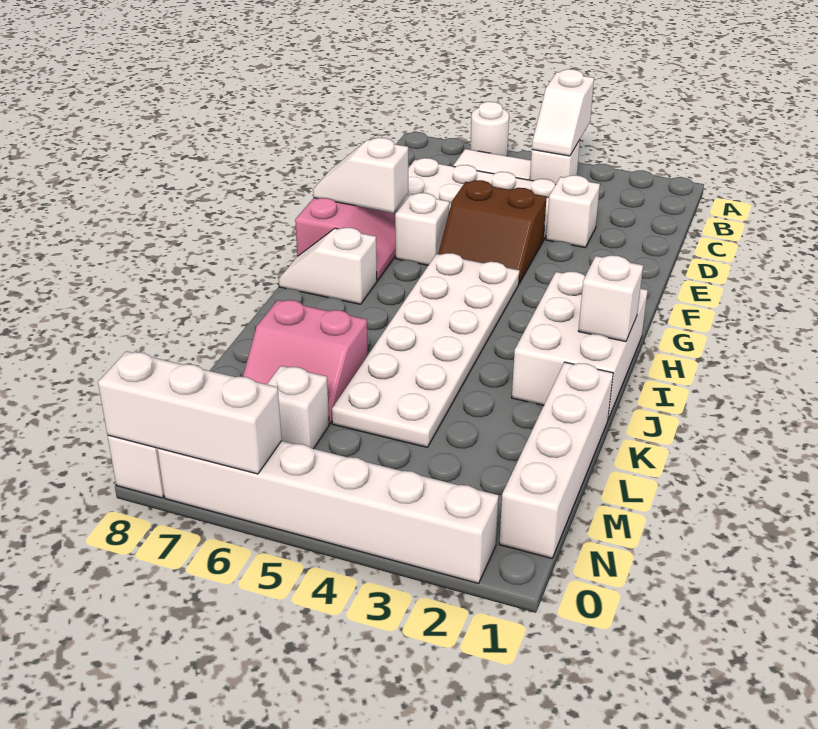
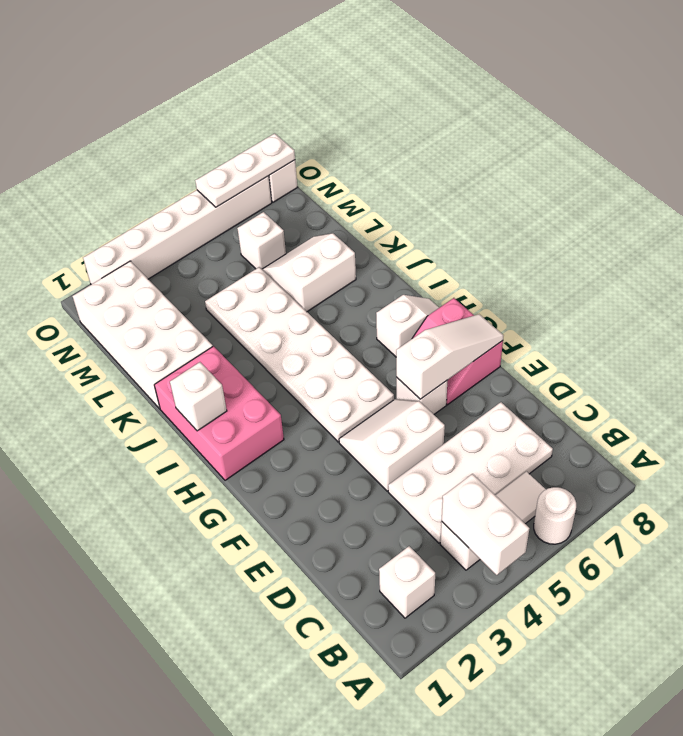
white 1x2 slope [532,69,594,156] -> white 1x2 brick [442,474,530,575]
white 1x1 brick [546,175,600,248] -> white 1x1 brick moved to [379,546,435,618]
brown 2x2 slope [438,180,547,283] -> white 2x2 slope [339,399,445,491]
white 1x2 slope [313,138,408,213] -> white 1x3 slope [396,314,504,399]
white 2x3 brick [512,272,648,419] -> pink 2x3 brick [154,346,284,480]
white 1x4 brick [499,362,613,558] -> white 2x4 brick [73,261,213,409]
pink 2x2 slope [243,300,368,424] -> white 2x2 slope [262,233,356,312]
white 1x3 brick [98,351,282,474] -> white 1x3 plate [195,133,295,207]

